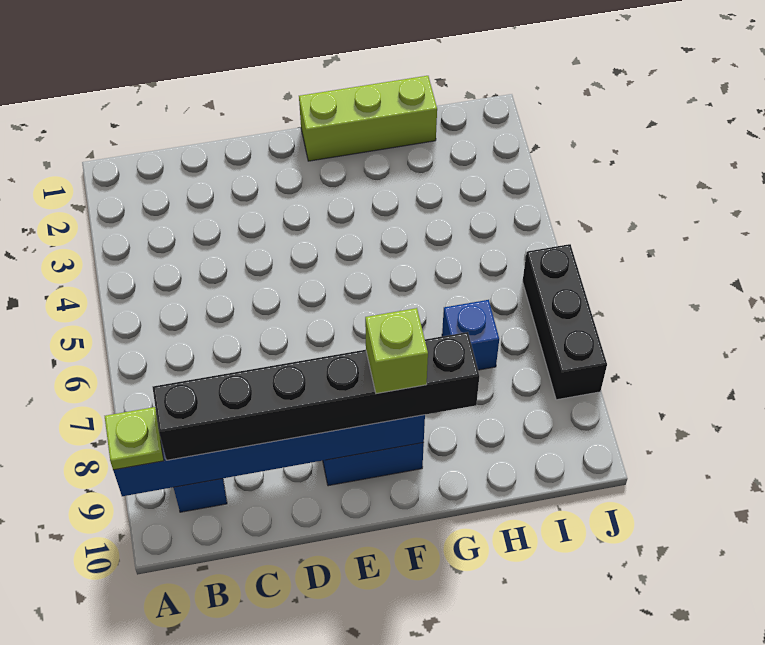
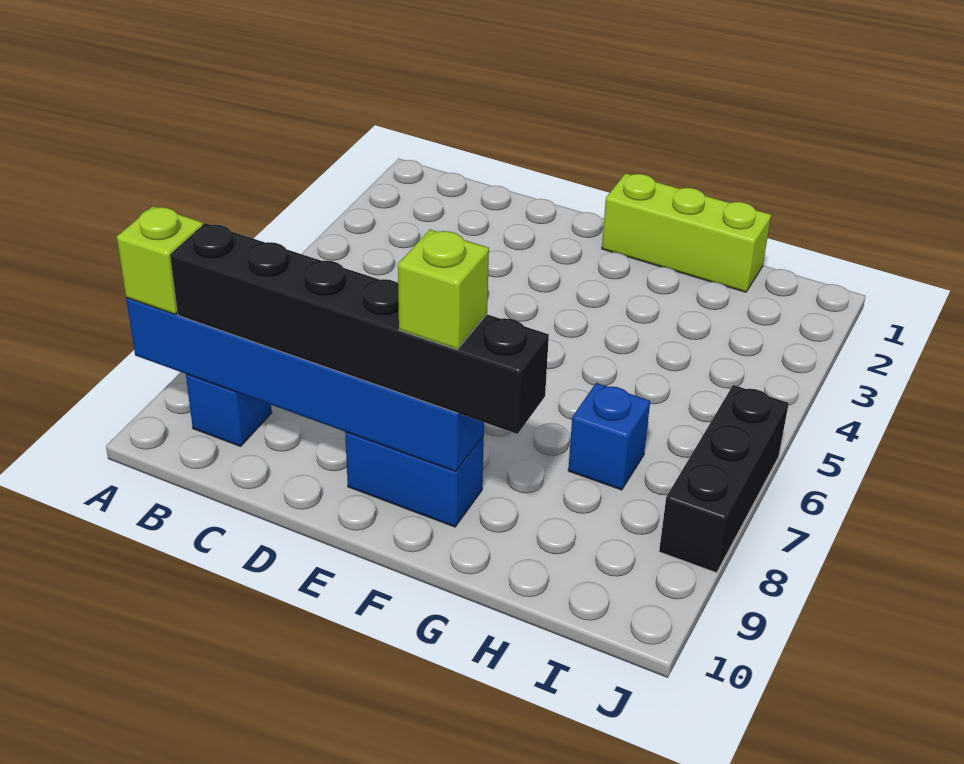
lime 1x1 plate [105,407,164,470] -> lime 1x1 brick [117,206,203,314]

